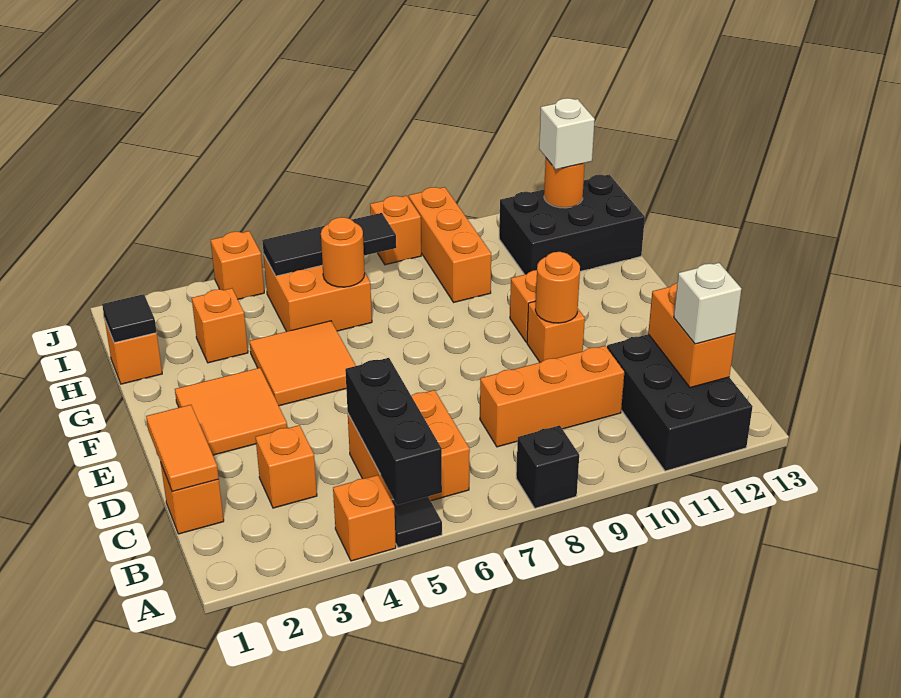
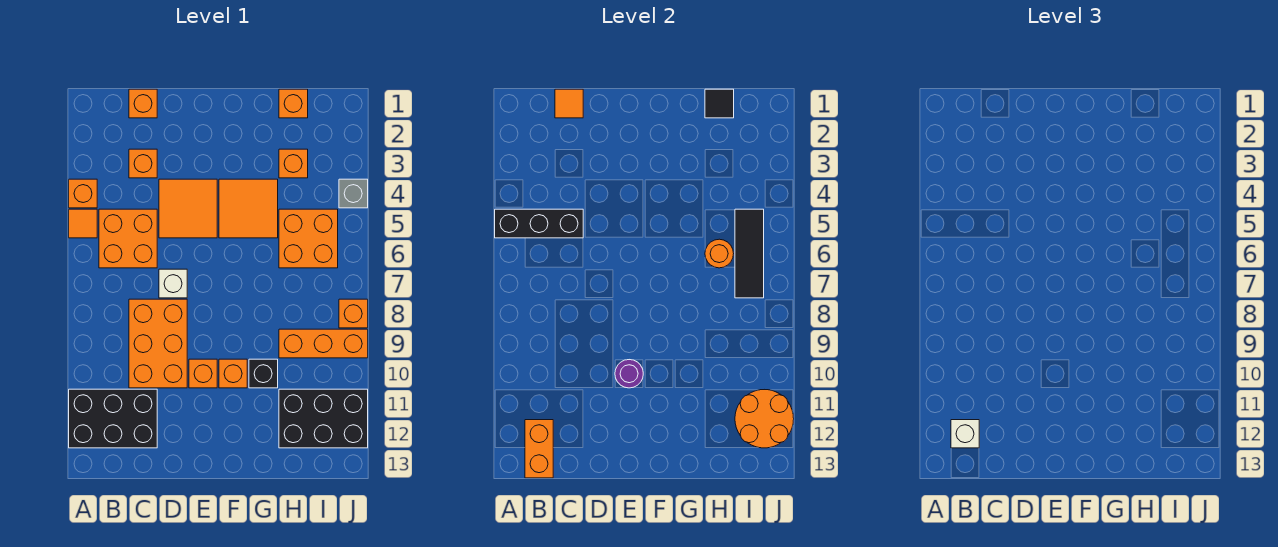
black 1x1 tile [391,497,442,548] -> orange 1x1 tile [69,209,97,238]
black 1x1 brick [516,425,579,508] -> black 1x1 brick moved to [249,359,278,388]
orange 1x2 brick [648,283,735,388] -> orange 1x2 brick turned to [525,420,553,478]
orange 1x2 tile [146,405,219,491] -> orange 1x1 tile [555,89,583,118]
orange 1x3 brick [480,346,624,447] -> orange 2x3 brick [129,299,187,388]
orange 2x2 tile [175,368,287,455] -> orange 2x2 tile moved to [159,179,217,238]
orange 1x1 round brick [535,252,580,323] -> purple 1x1 round brick [615,360,643,388]
black 2x3 brick [499,175,645,275] -> black 2x3 brick turned to [279,389,368,448]
orange 1x1 round brick [544,158,585,208] -> orange 2x2 round brick [735,390,794,448]
white 1x1 brick [539,98,595,169] -> white 1x1 brick moved to [159,269,187,298]
orange 1x1 brick [211,231,264,299] -> grey 1x1 brick [339,179,368,208]

